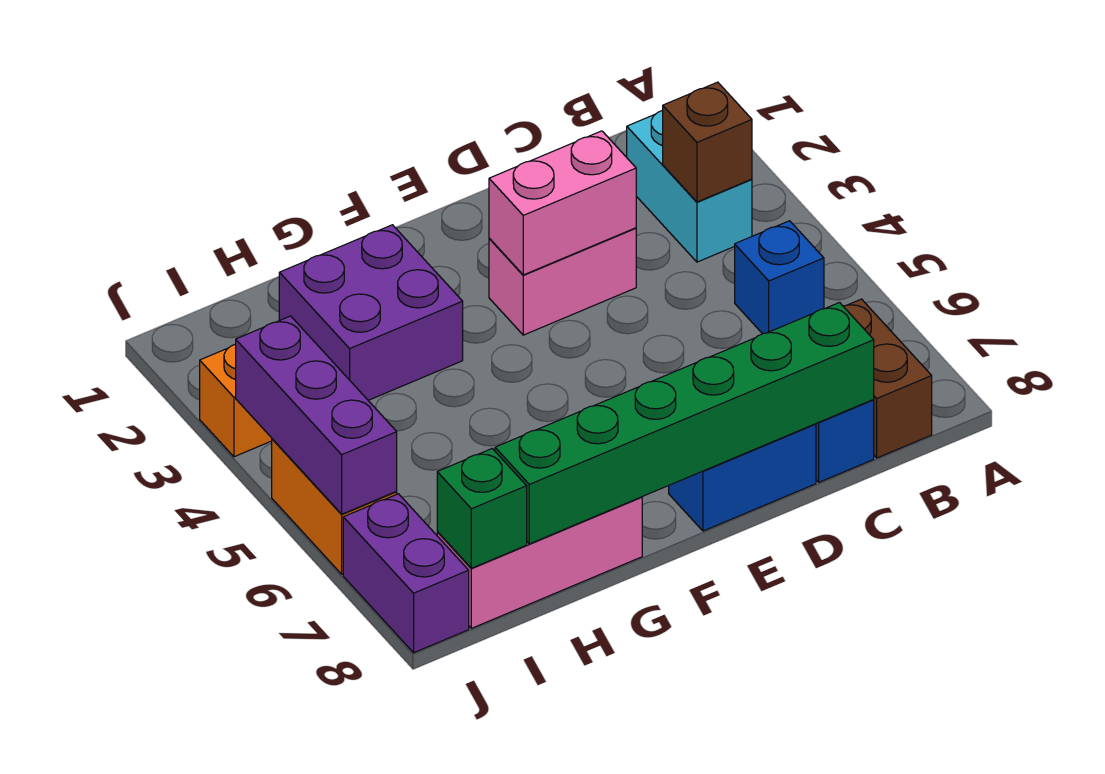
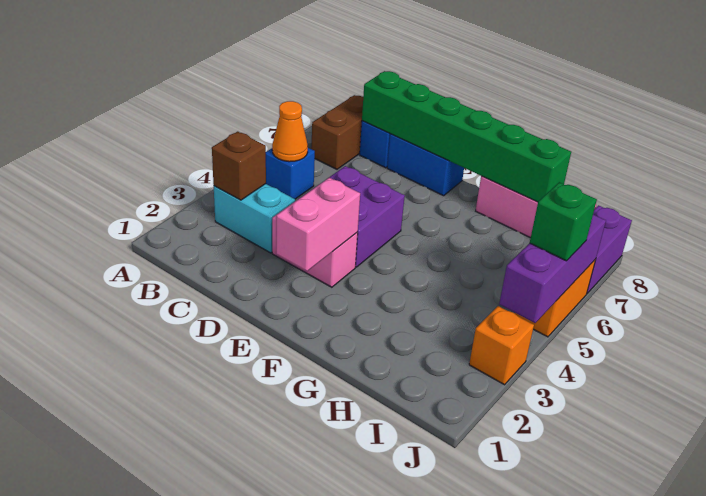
cyan 1x2 brick [627,110,752,262] -> cyan 1x2 brick turned to [214,184,295,253]
none -> orange 1x1 cone [272,101,308,162]
pink 1x2 brick [489,131,636,275] -> pink 1x2 brick turned to [276,178,360,271]
purple 2x2 brick [279,225,463,400] -> purple 2x2 brick moved to [306,166,405,267]
green 1x1 brick [437,449,527,568] -> green 1x1 brick moved to [530,182,597,261]

